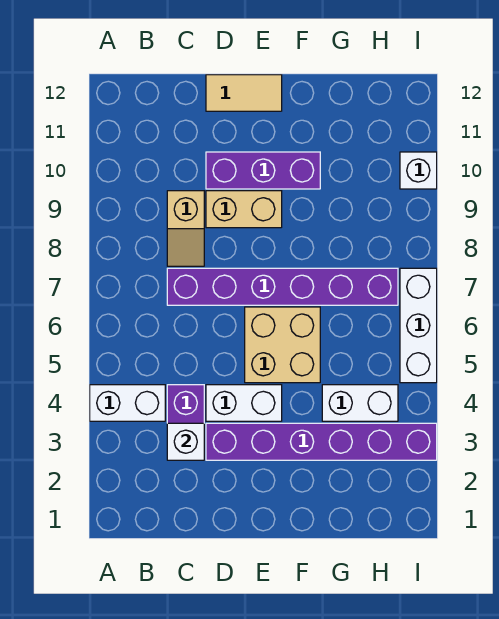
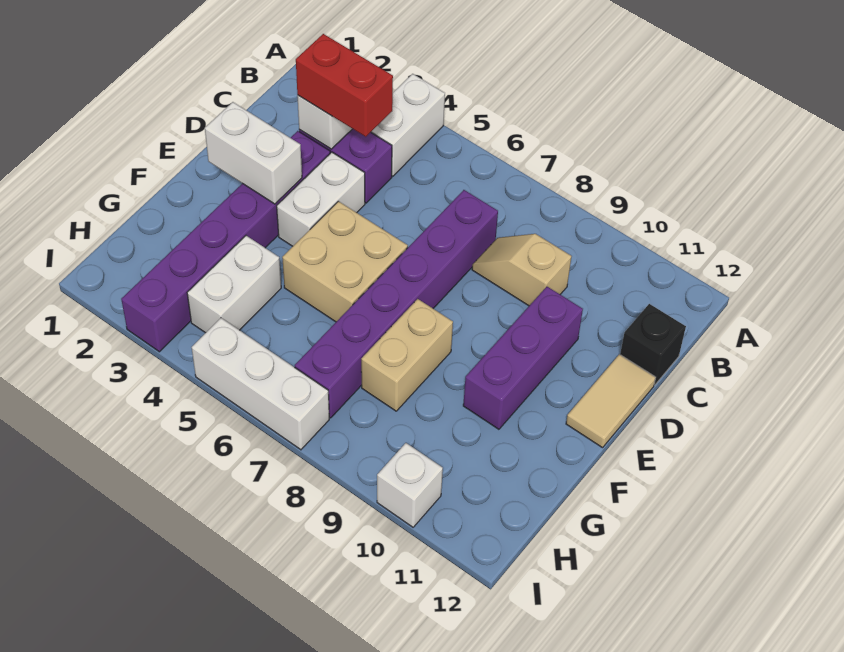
none -> red 1x2 brick [296,34,393,137]
none -> black 1x1 brick [620,304,686,385]
tan 1x2 brick [206,191,282,228] -> tan 1x2 brick moved to [361,299,453,411]
none -> white 1x2 brick [205,102,302,204]

